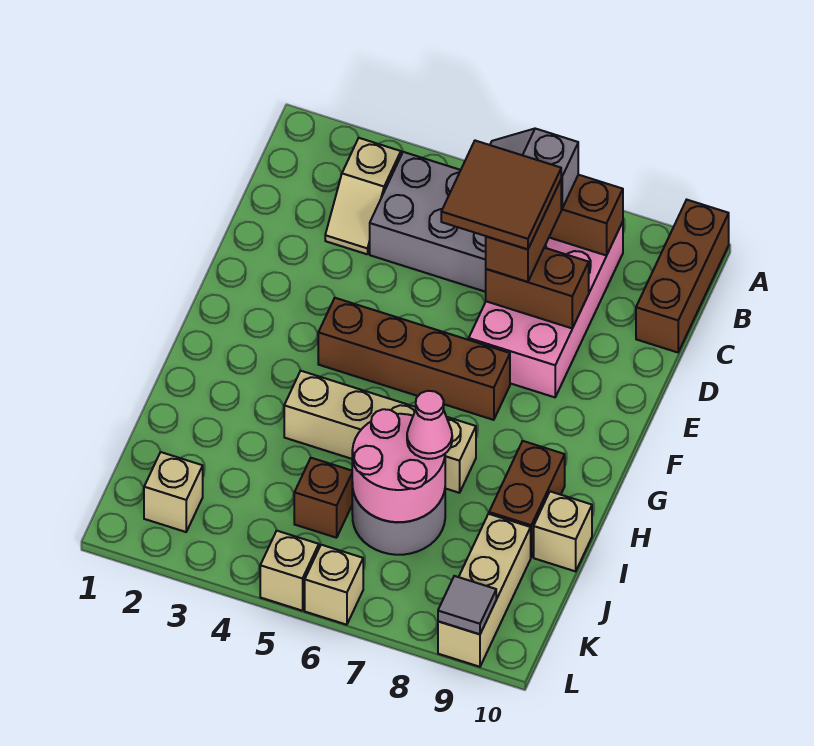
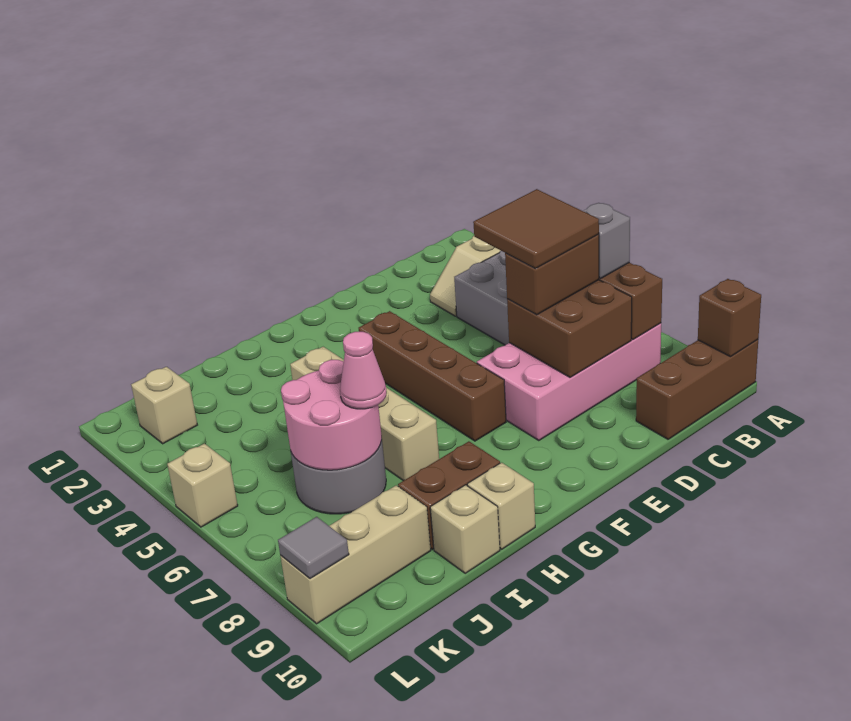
brown 1x2 brick [486,248,589,328] -> brown 2x2 brick [507,280,632,377]
brown 1x1 brick [294,458,352,538] -> brown 1x1 brick moved to [698,279,761,357]
tan 1x1 brick [305,545,363,625] -> tan 1x1 brick moved to [467,463,535,549]

